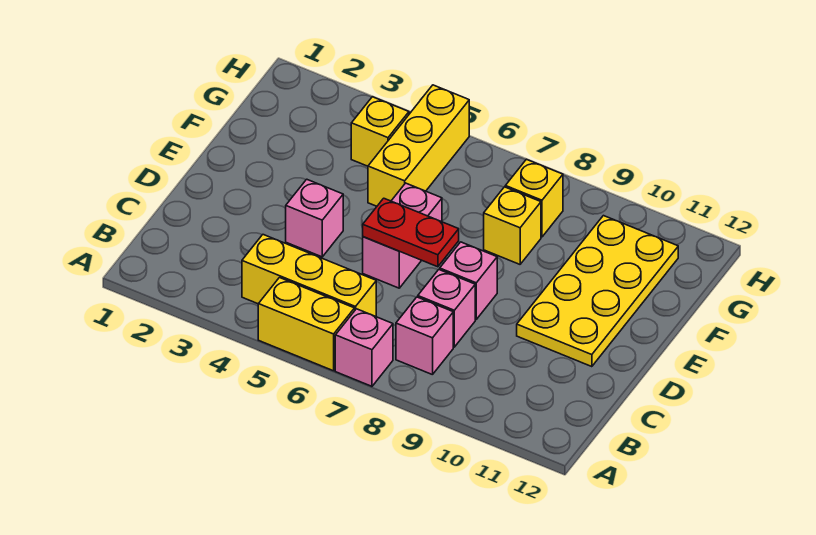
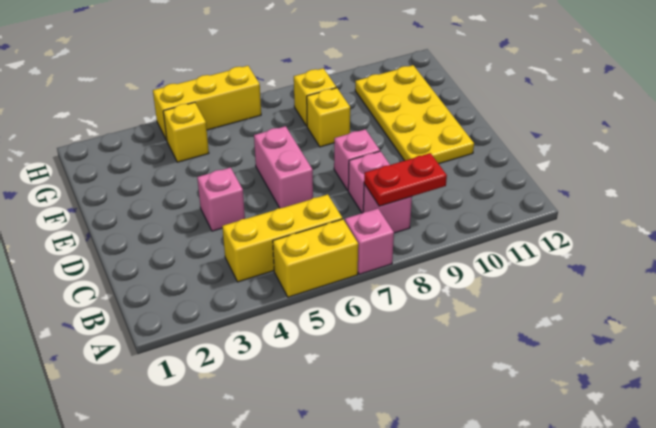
red 1x2 plate [363,198,459,267] -> red 1x2 plate moved to [364,153,447,206]
yellow 1x3 brick [368,85,469,206] -> yellow 1x3 brick turned to [153,66,261,140]

